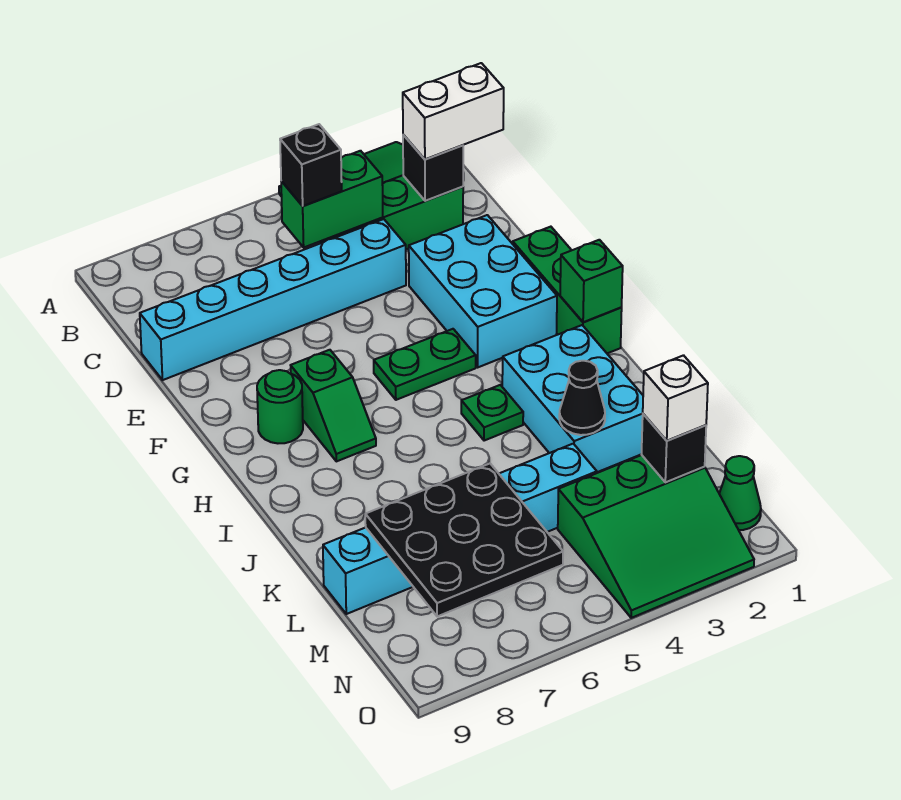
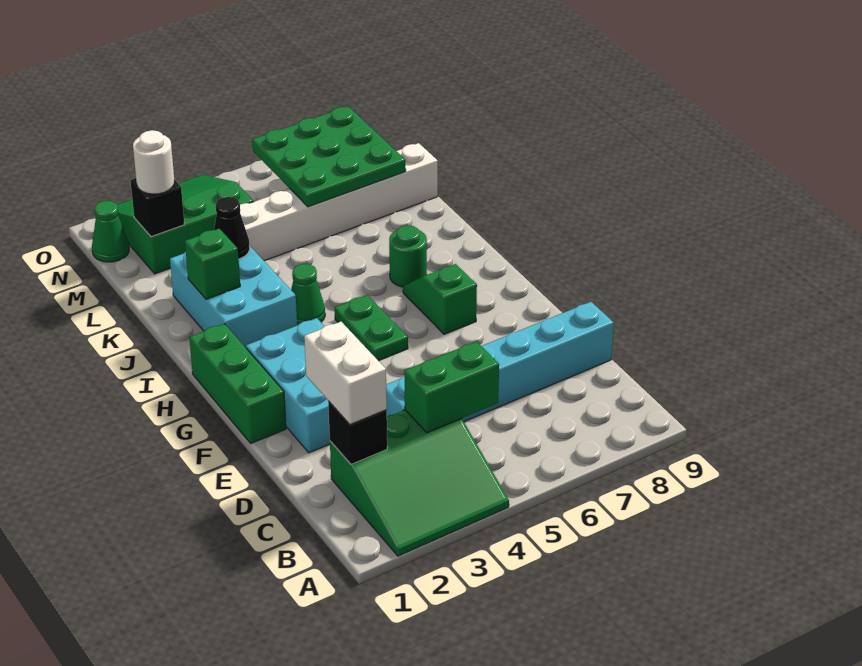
white 1x2 brick [403,63,504,159] -> white 1x2 brick turned to [304,322,387,424]
black 1x1 brick [280,124,342,206] -> none
green 1x2 plate [374,329,476,400] -> green 1x2 plate turned to [335,295,408,361]
green 1x1 round brick [257,370,303,443] -> green 1x1 round brick moved to [389,225,427,287]
green 1x1 brick [560,240,623,322] -> green 1x1 brick moved to [185,229,240,299]
green 1x1 plate [461,385,523,441] -> green 1x1 cone [291,264,325,325]
cyan 1x6 brick [323,444,597,614] -> white 1x6 brick [240,143,438,261]
black 3x3 plate [365,463,563,617] -> green 3x3 plate [252,106,406,207]
white 1x1 brick [643,355,708,441] -> white 1x1 round brick [133,130,174,194]

